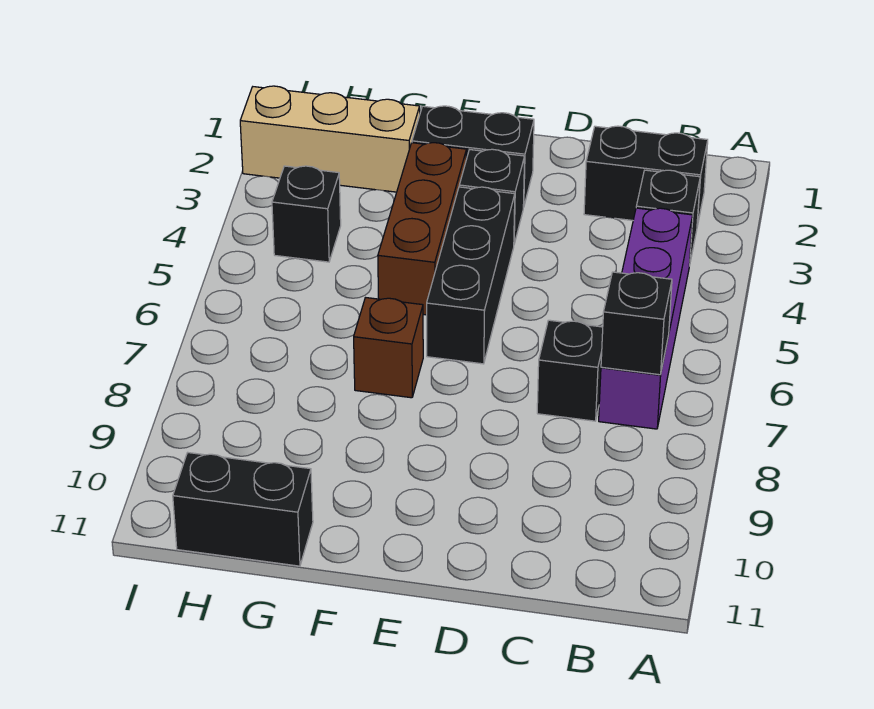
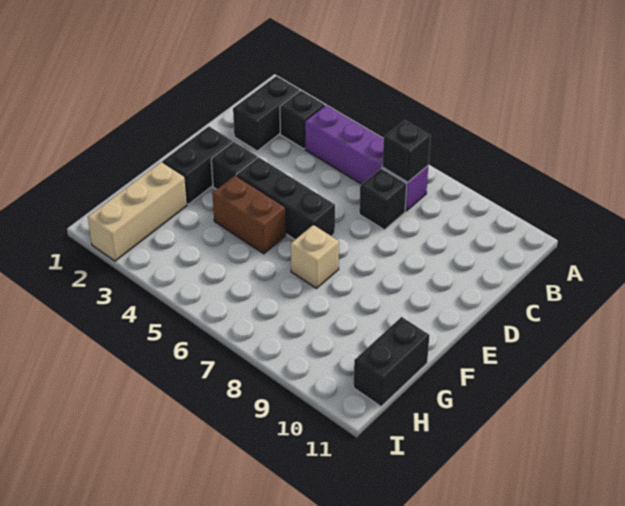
brown 1x3 brick [378,143,467,315] -> brown 1x2 brick [212,175,286,254]
brown 1x1 brick [354,298,423,398] -> tan 1x1 brick [291,225,339,288]
black 1x1 brick [272,166,341,262] -> none

